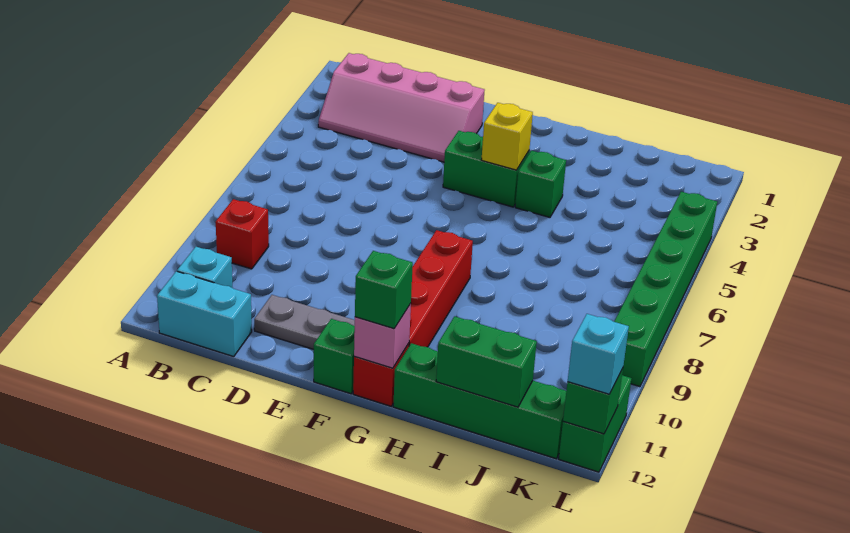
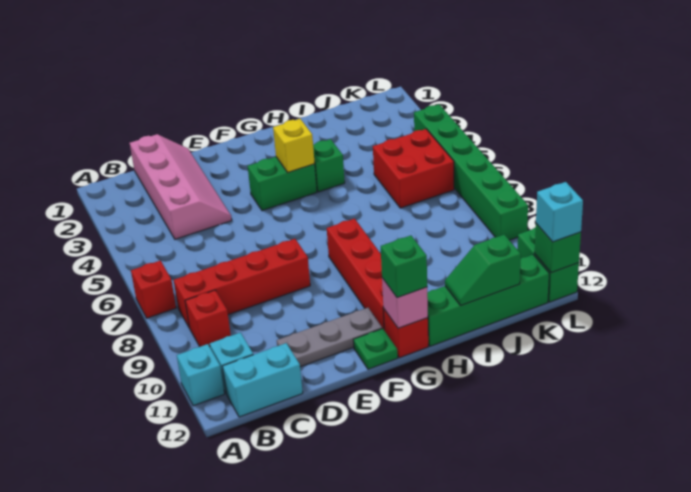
none -> red 1x1 brick [131,260,176,318]
none -> cyan 1x1 brick [177,344,224,406]
pink 2x4 slope [318,53,485,162] -> pink 2x4 slope turned to [130,134,232,239]
none -> red 1x4 brick [174,239,310,328]
green 1x1 brick [314,319,355,394] -> green 1x1 plate [353,328,398,369]
green 1x2 brick [436,316,537,407] -> green 1x2 slope [445,235,521,305]
none -> red 2x2 brick [373,129,454,208]

